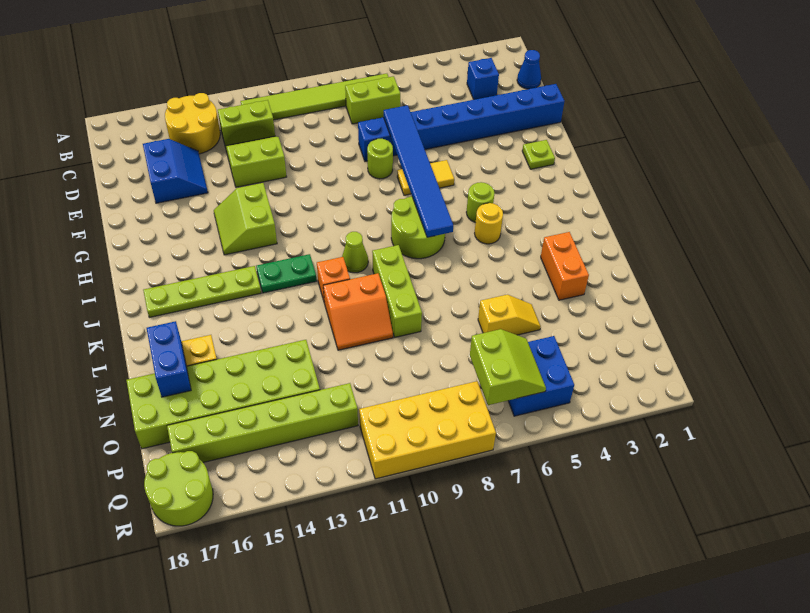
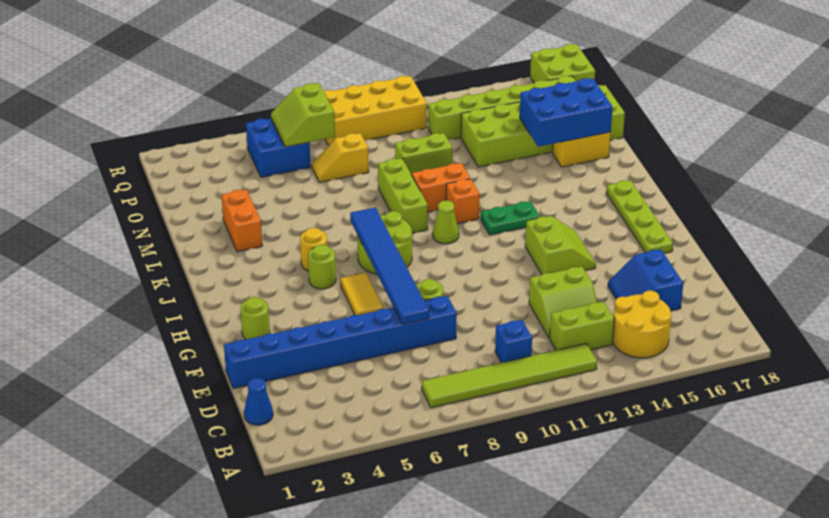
blue 1x1 brick [467,58,499,100] -> blue 1x1 brick moved to [495,320,532,363]
lime 1x2 brick [345,76,400,124] -> lime 1x2 brick moved to [395,133,452,173]
lime 1x1 plate [522,140,555,169] -> lime 1x1 round brick [241,297,270,339]
yellow 1x2 tile [397,160,454,195] -> yellow 1x2 tile turned to [341,273,383,315]
lime 1x4 plate [143,266,261,317] -> lime 1x4 plate turned to [606,180,673,253]
blue 1x2 brick [147,321,191,397] -> blue 2x3 brick [520,78,613,147]
yellow 1x2 slope [478,295,541,335] -> yellow 1x2 slope moved to [312,133,369,182]
lime 2x2 round brick [144,451,213,526] -> lime 2x2 brick [530,44,595,83]

